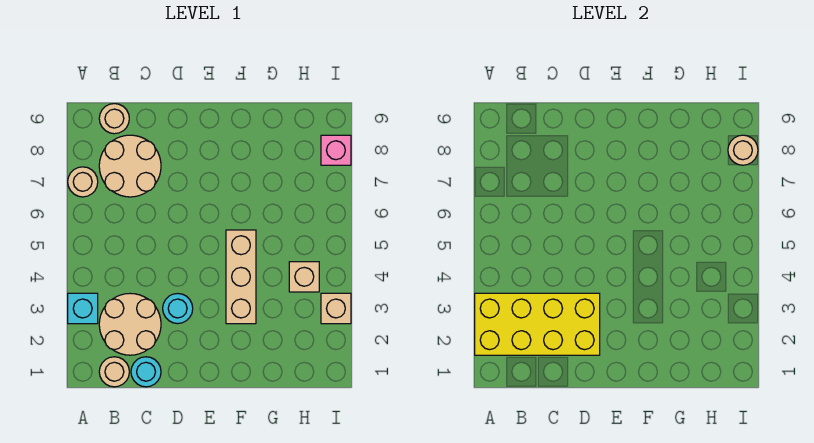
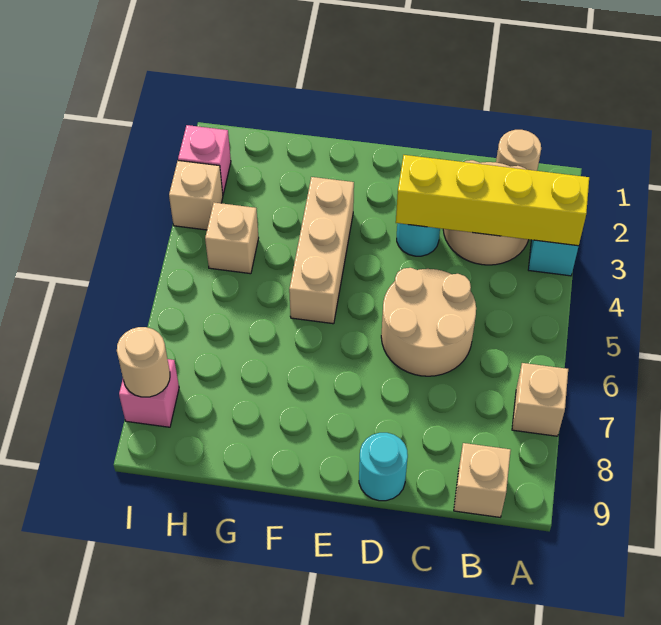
yellow 2x4 brick [475,293,600,355] -> yellow 1x4 brick [396,155,589,246]
tan 1x1 round brick [68,167,98,197] -> tan 1x1 brick [512,363,568,436]
tan 2x2 round brick [99,135,161,197] -> tan 2x2 round brick moved to [381,268,476,376]
tan 1x1 round brick [99,104,129,134] -> tan 1x1 brick [454,443,511,517]
cyan 1x1 round brick [131,357,161,387] -> cyan 1x1 round brick moved to [359,433,408,501]
none -> pink 1x1 brick [178,125,231,194]

